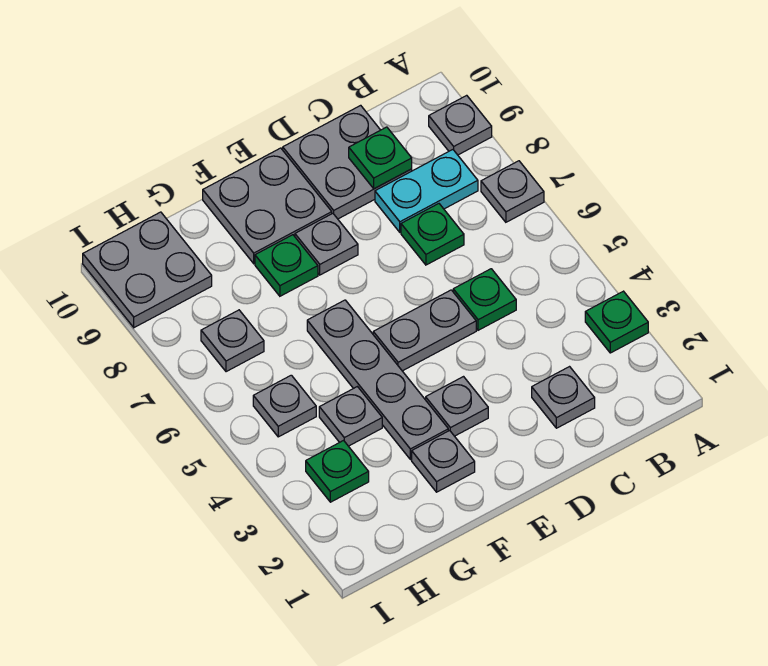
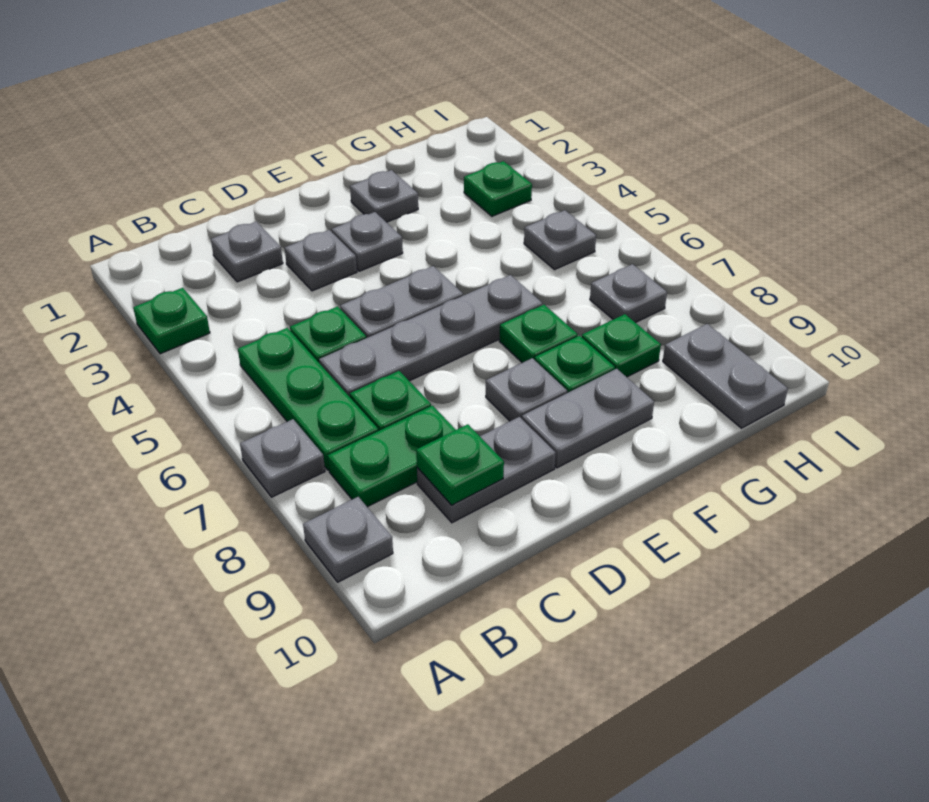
none -> green 1x3 plate [238,328,378,470]
cyan 1x2 plate [375,150,478,232] -> green 1x2 plate [328,406,456,507]
grey 2x2 plate [283,105,412,219] -> grey 1x2 plate [417,417,556,523]
grey 2x2 plate [203,148,332,264] -> grey 1x2 plate [522,369,654,468]
grey 1x4 plate [307,300,448,460] -> grey 1x4 plate turned to [319,275,543,397]
none -> green 1x1 plate [499,305,578,363]
grey 1x1 plate [319,387,382,446] -> grey 1x1 plate moved to [285,230,357,291]
none -> green 1x1 plate [582,314,661,377]
grey 2x2 plate [83,212,212,328] -> grey 1x2 plate [663,324,788,428]

